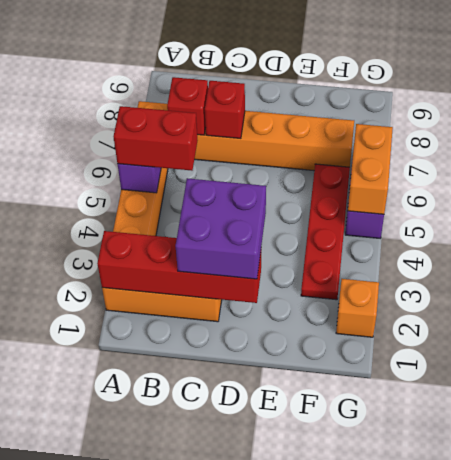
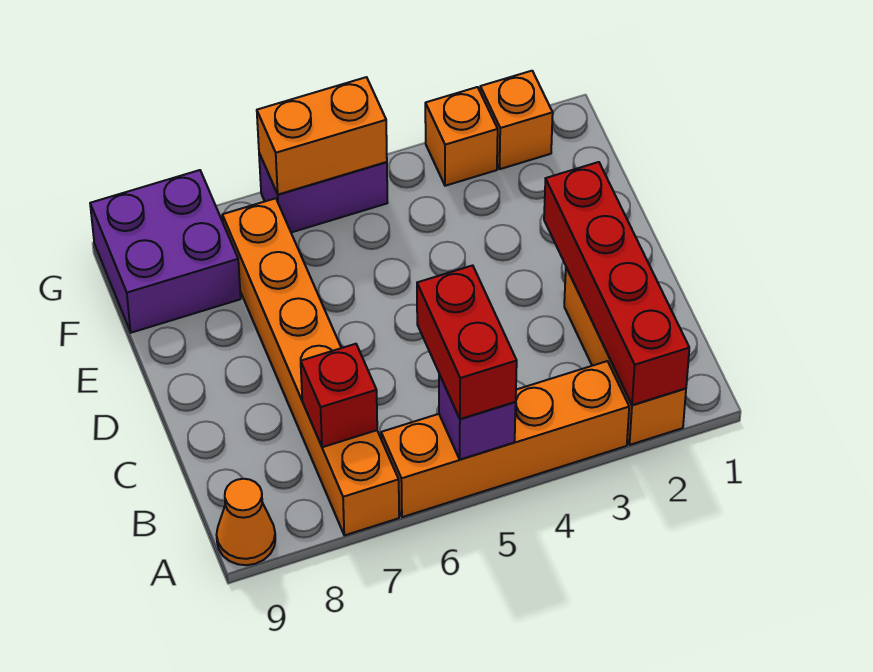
none -> orange 1x1 cone [217,479,275,565]
purple 2x2 brick [176,178,266,279] -> purple 2x2 brick moved to [90,170,241,333]
red 1x1 brick [205,81,245,139] -> none
red 1x4 plate [301,164,350,300] -> none
none -> orange 1x1 brick [425,87,498,186]

